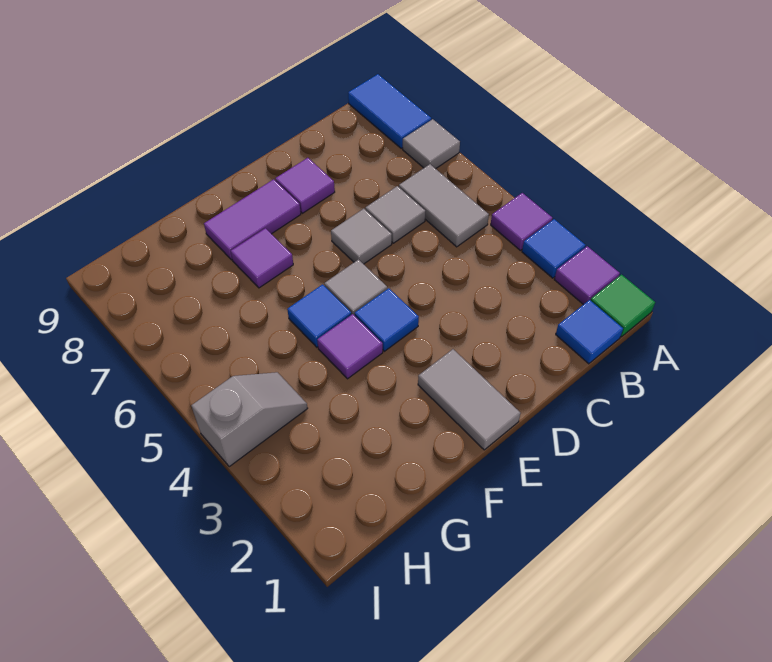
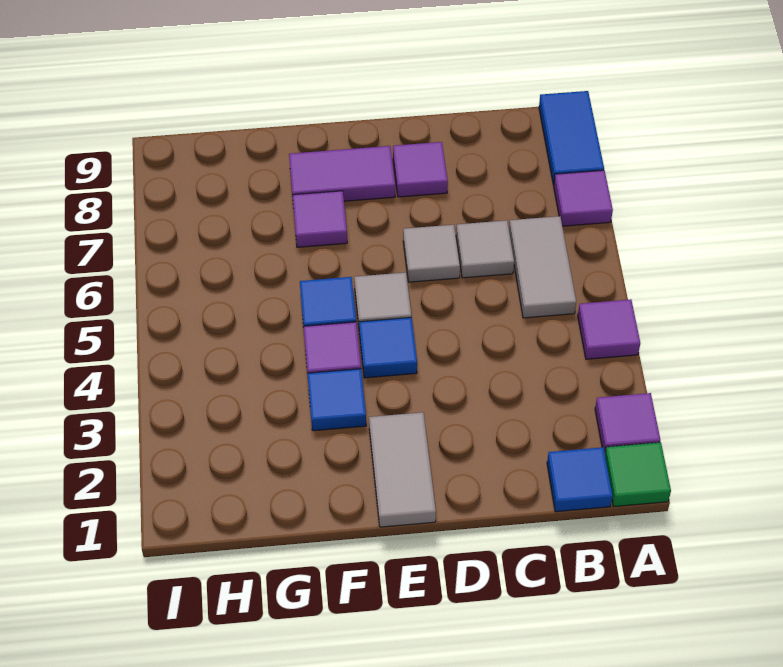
blue 1x1 tile [522,219,585,278] -> blue 1x1 tile moved to [307,369,366,431]
grey 1x1 tile [403,119,460,169] -> purple 1x1 tile [554,170,613,226]
grey 1x2 slope [191,372,308,467] -> none

